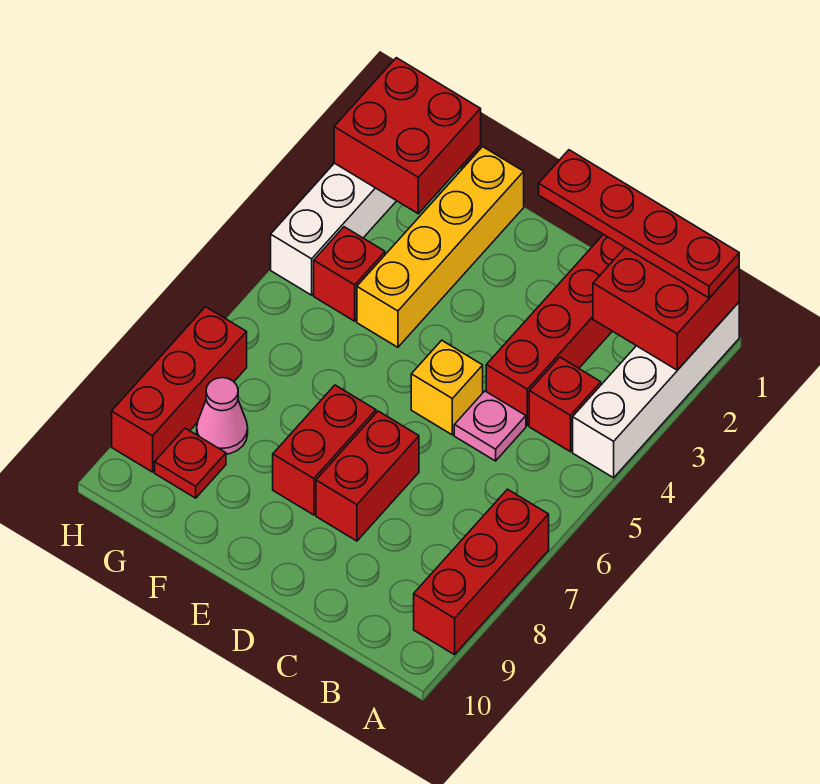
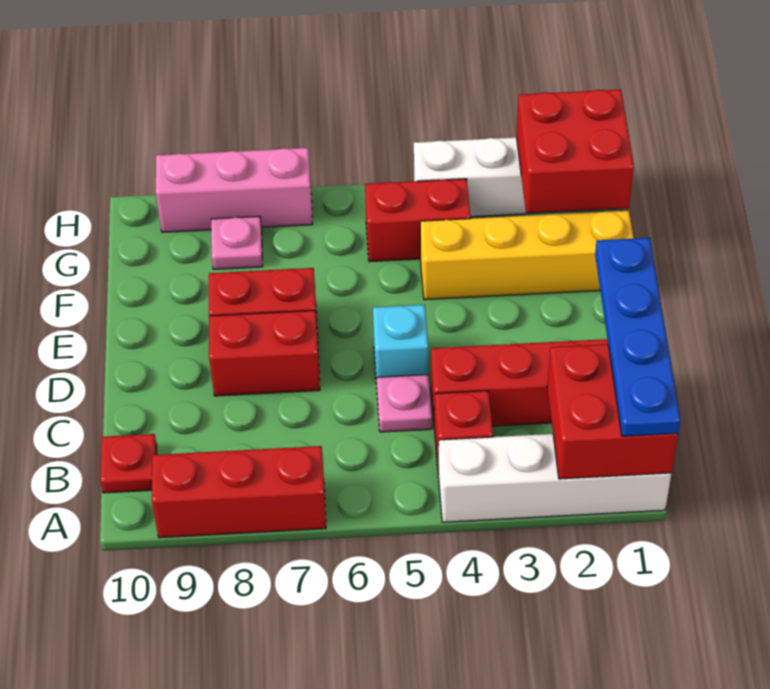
red 1x4 plate [539,150,739,298] -> blue 1x4 plate [595,238,680,436]
yellow 1x1 brick [411,340,483,435] -> cyan 1x1 brick [373,305,428,384]
red 1x1 brick [314,227,385,321] -> red 1x2 brick [365,179,471,262]
pink 1x1 cone [197,378,248,454] -> pink 1x1 plate [211,216,263,269]
red 1x1 plate [155,428,226,498] -> red 1x1 plate moved to [100,434,157,493]
red 1x3 brick [112,307,247,472] -> pink 1x3 brick [156,148,313,232]

